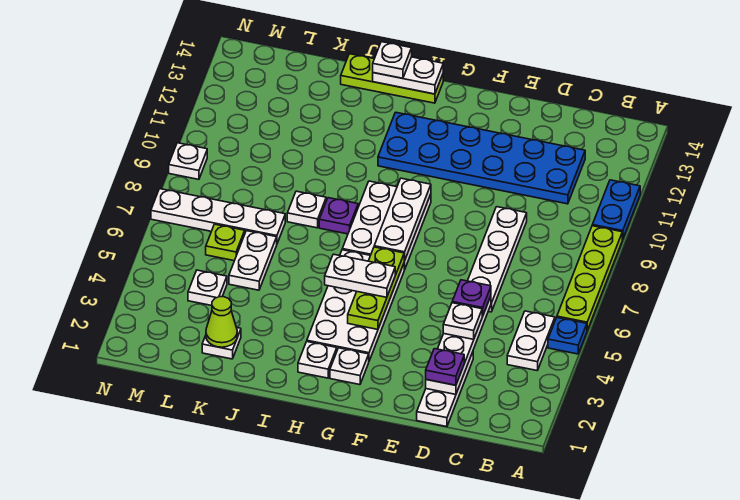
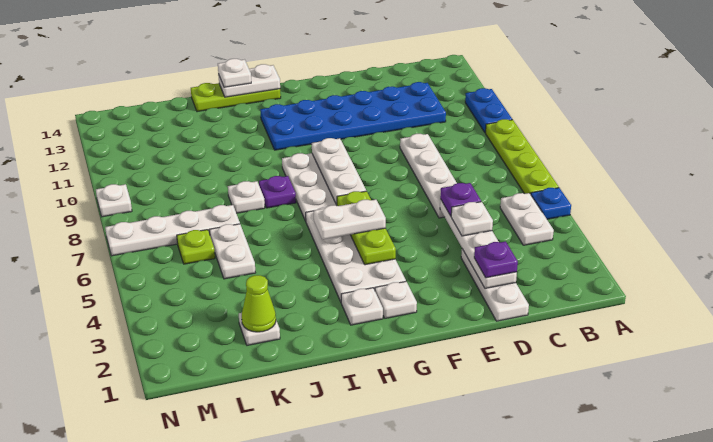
white 1x1 plate [188,270,227,306] -> none

